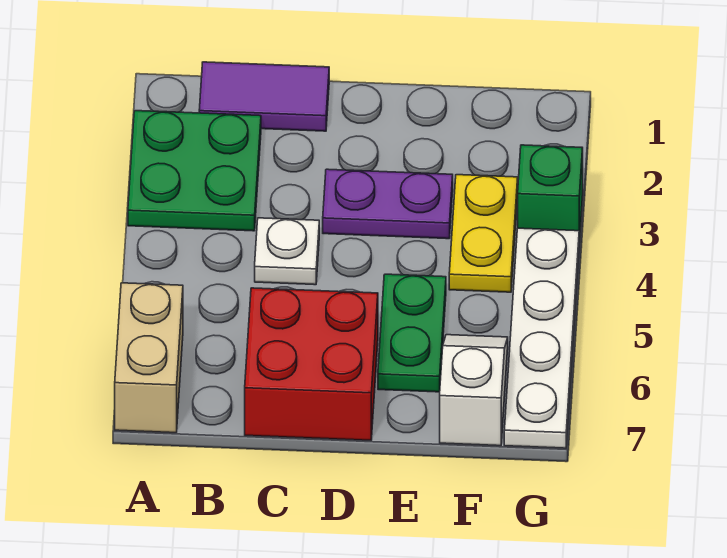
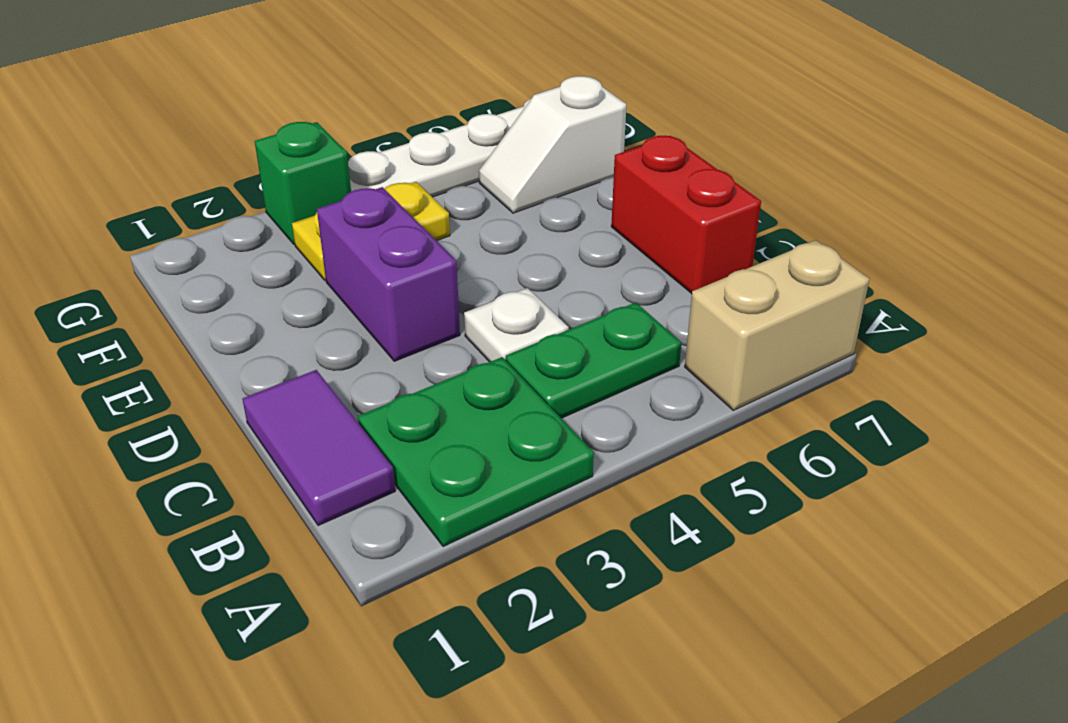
red 2x2 brick [245,288,378,440] -> red 1x2 brick [611,136,761,294]
purple 1x2 plate [323,169,453,239] -> purple 1x2 brick [317,187,460,361]
green 1x2 plate [378,274,446,392] -> green 1x2 plate moved to [506,302,681,418]

